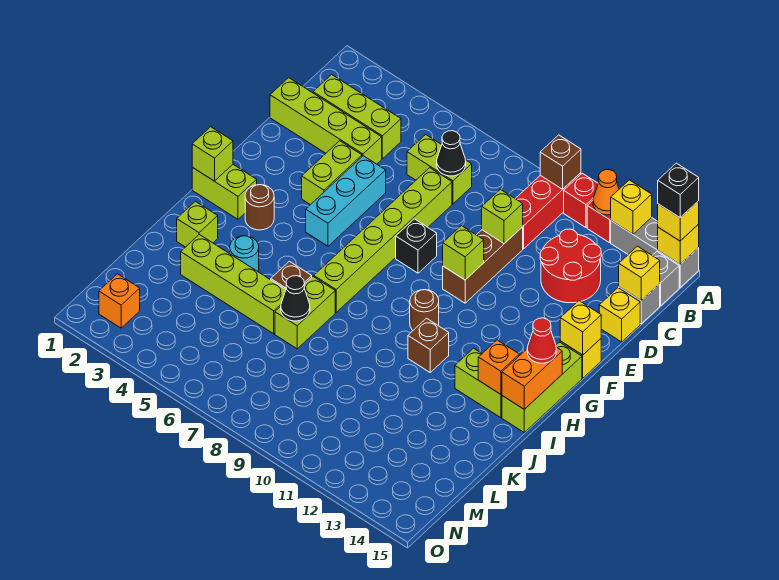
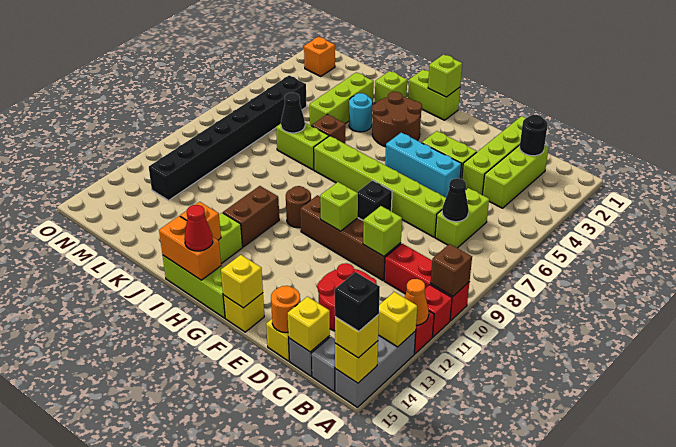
none -> black 1x1 round brick [520,115,548,156]
brown 1x3 brick [443,227,523,303] -> brown 1x4 brick [300,195,401,280]
none -> orange 1x1 round brick [271,286,300,333]
lime 1x2 brick [192,165,257,219] -> lime 1x2 brick turned to [408,70,460,120]
brown 1x1 round brick [245,185,274,230] -> brown 2x2 round brick [372,92,422,147]
brown 1x1 brick [408,318,449,372] -> brown 1x2 brick [223,186,279,247]
lime 1x4 brick [181,235,286,334] -> lime 1x3 brick [310,72,374,126]
none -> black 1x8 brick [149,75,307,200]

